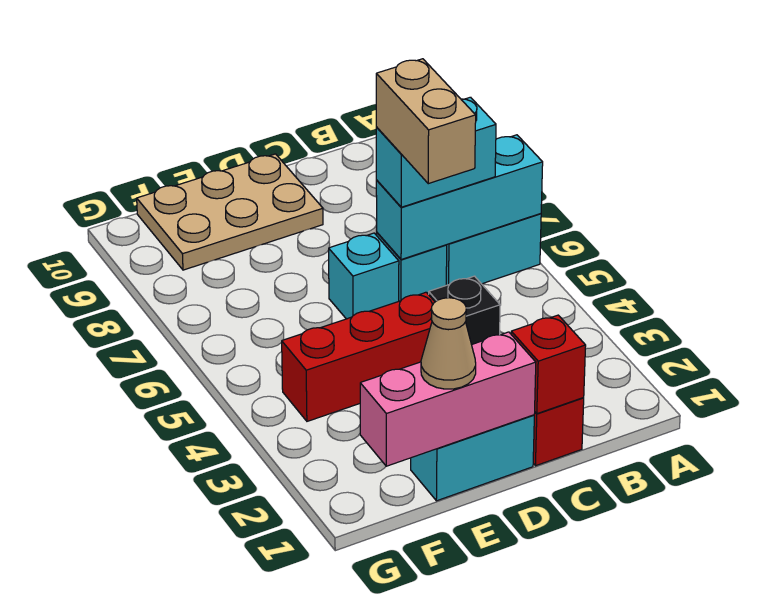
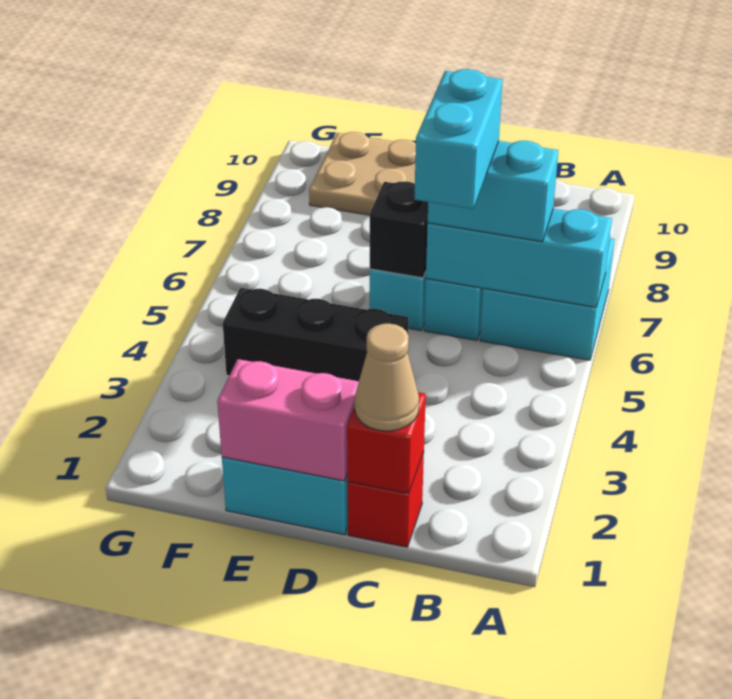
black 1x1 brick [429,276,500,345] -> black 1x1 brick moved to [370,181,428,278]
tan 1x2 brick [376,59,476,184] -> cyan 1x2 brick [415,69,503,209]
pink 1x3 brick [360,332,536,466] -> pink 1x2 brick [217,359,359,481]
red 1x3 brick [282,292,435,421] -> black 1x3 brick [223,288,408,381]
tan 1x1 cone [421,298,476,389] -> tan 1x1 cone moved to [354,324,419,431]

